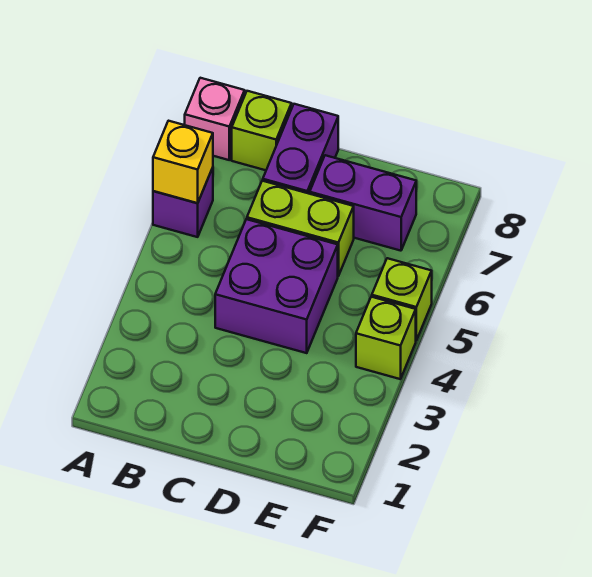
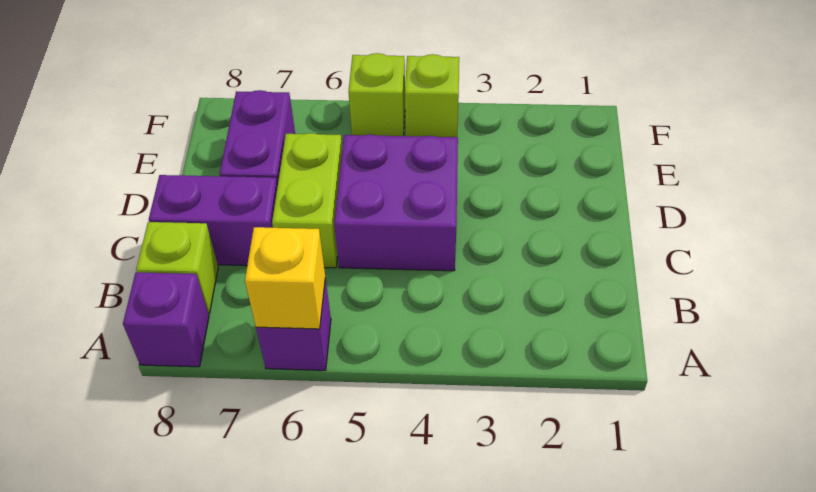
pink 1x1 brick [185,78,245,160] -> purple 1x1 brick [123,272,209,367]

